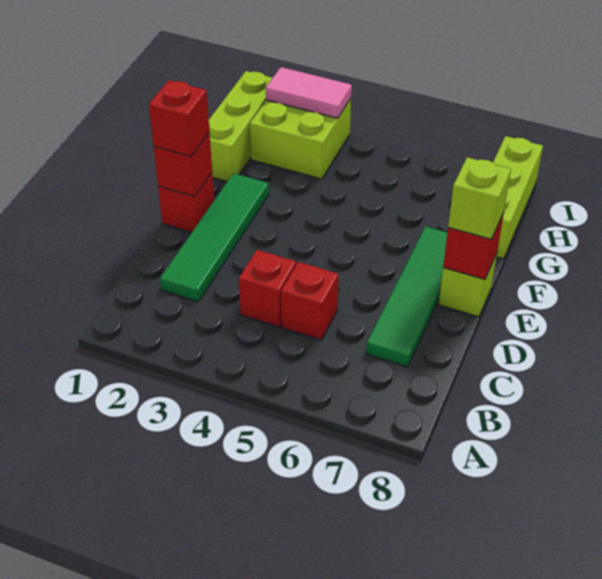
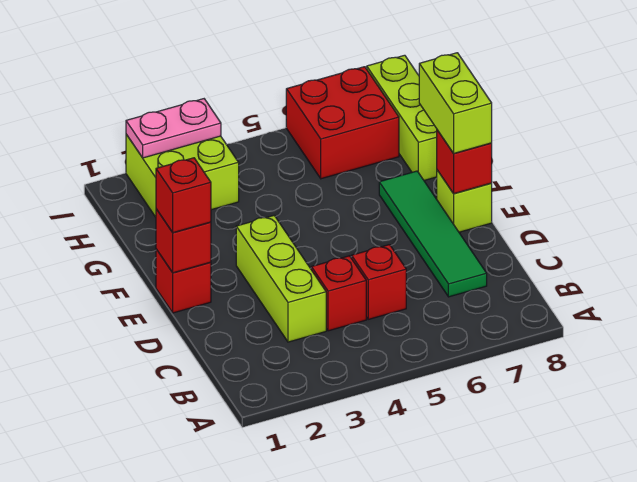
green 1x4 tile [160,173,269,302] -> none
lime 1x1 brick [448,157,511,239] -> lime 1x2 brick [419,53,492,153]
lime 1x3 brick [209,71,272,181] -> lime 1x3 brick moved to [236,216,326,342]
none -> red 2x2 brick [286,67,399,179]
pink 1x2 tile [266,67,352,118] -> pink 1x2 plate [126,99,221,158]

